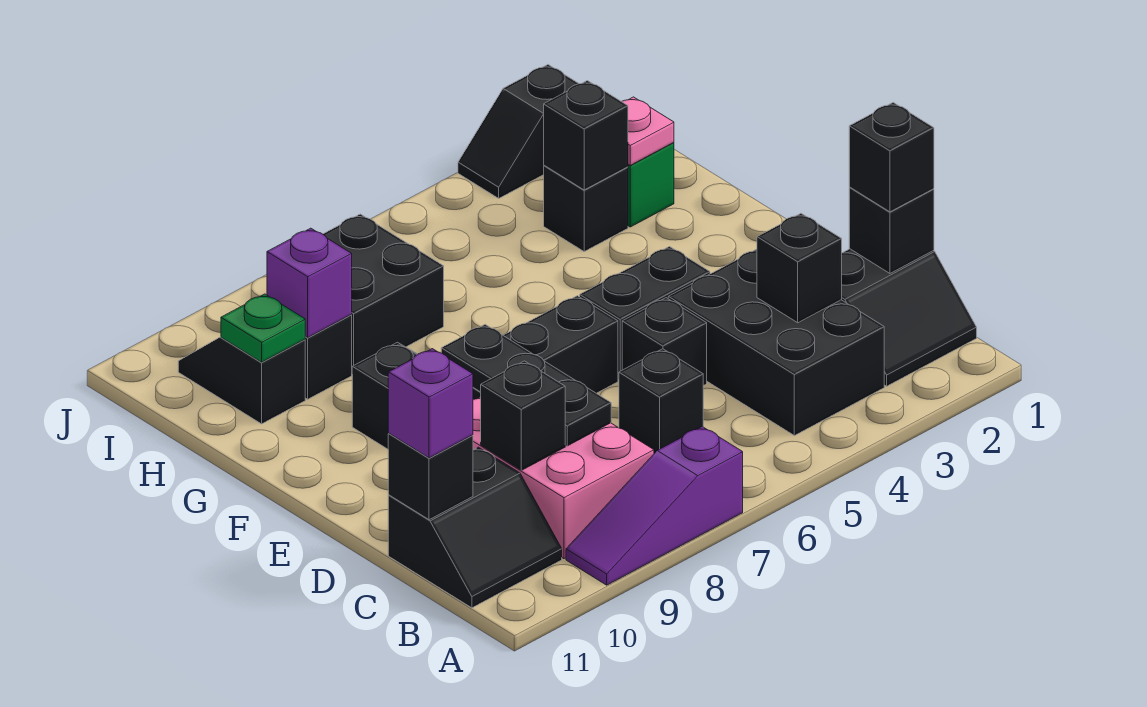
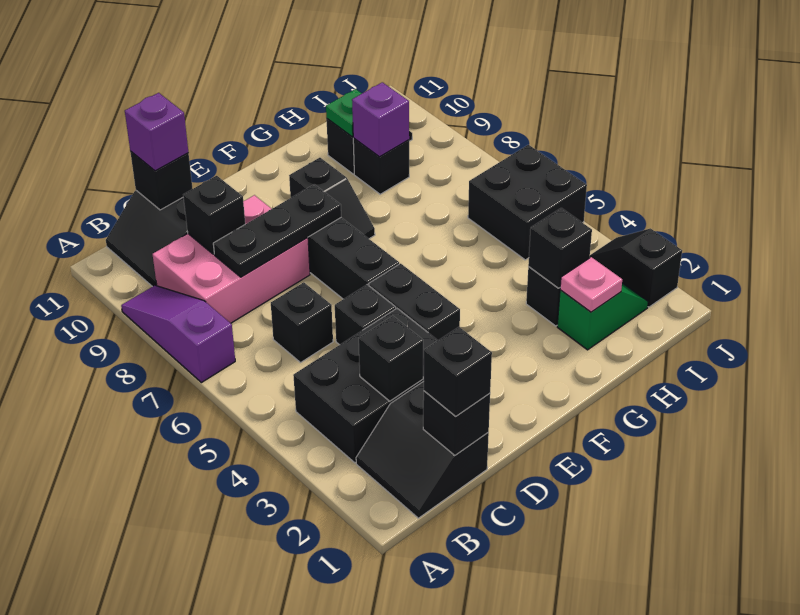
black 2x2 brick [323,214,444,367] -> black 2x2 brick moved to [468,145,587,260]

